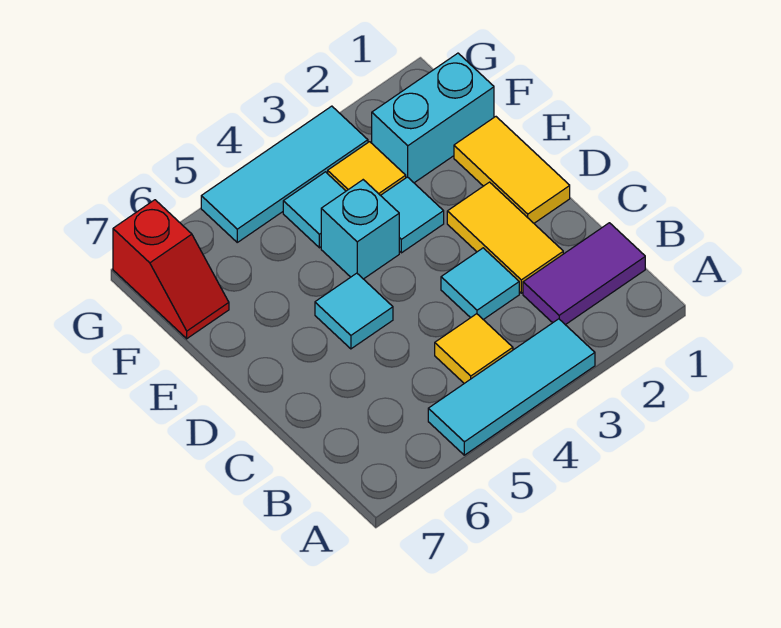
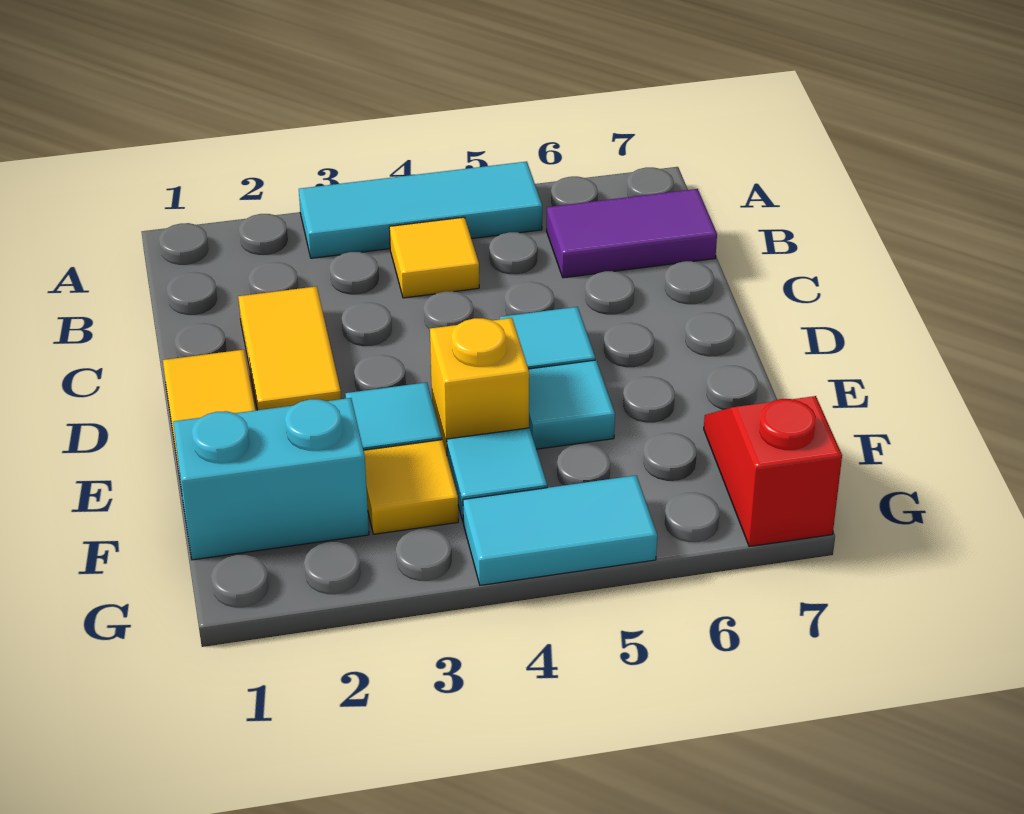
purple 1x2 tile [523,223,645,325] -> purple 1x2 tile moved to [547,189,717,278]
cyan 1x1 tile [441,248,519,320] -> cyan 1x1 tile moved to [529,360,615,449]
cyan 1x1 brick [321,180,399,279] -> yellow 1x1 brick [430,318,529,454]
cyan 1x3 tile [201,106,368,242] -> cyan 1x2 tile [463,475,657,585]

